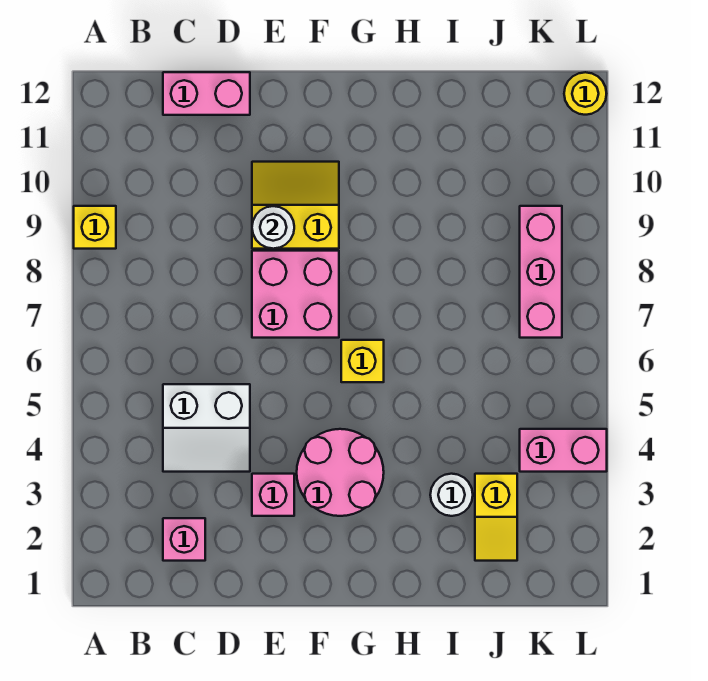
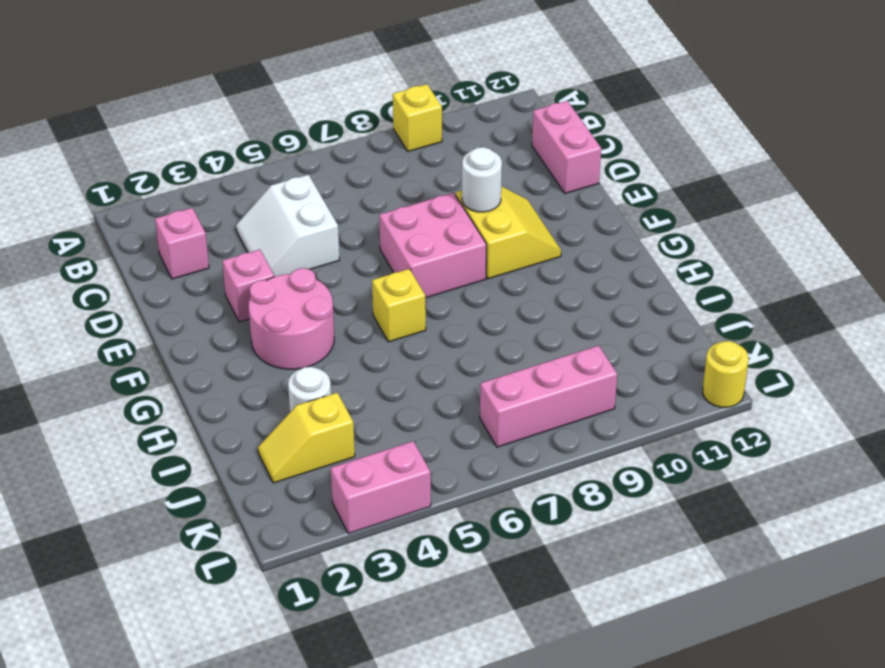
pink 1x2 brick [520,429,607,472] -> pink 1x2 brick turned to [331,441,431,534]

